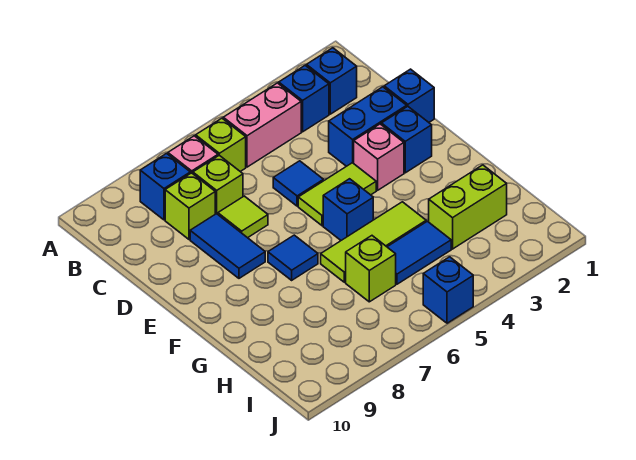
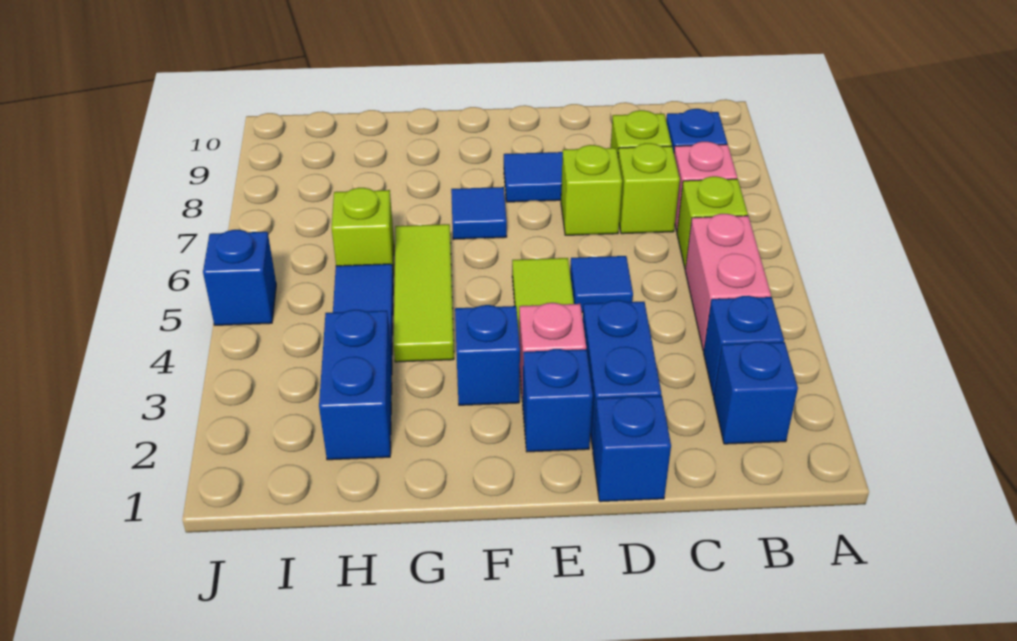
lime 1x1 tile [218,196,268,238] -> lime 1x1 brick [561,145,622,235]
blue 1x1 brick [323,179,373,240] -> blue 1x1 brick moved to [455,305,520,405]
lime 1x2 brick [429,165,507,249] -> blue 1x2 brick [319,310,392,460]

